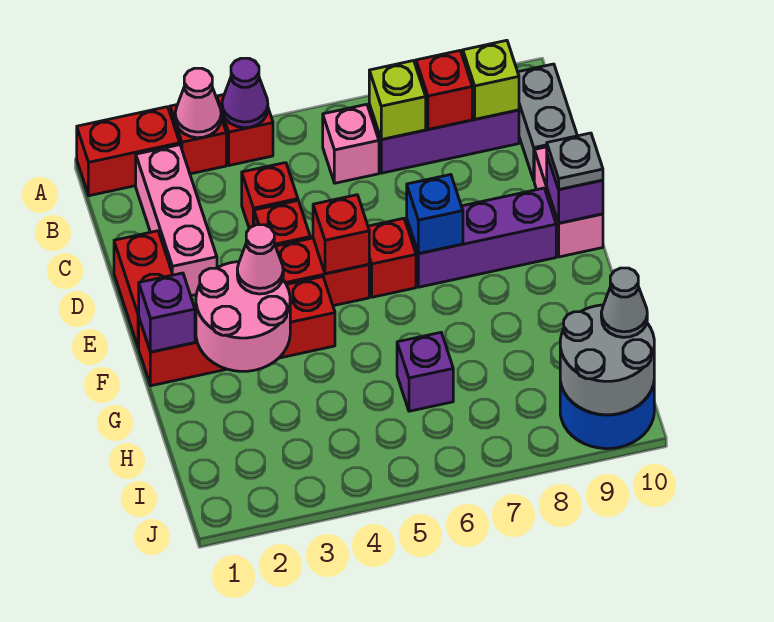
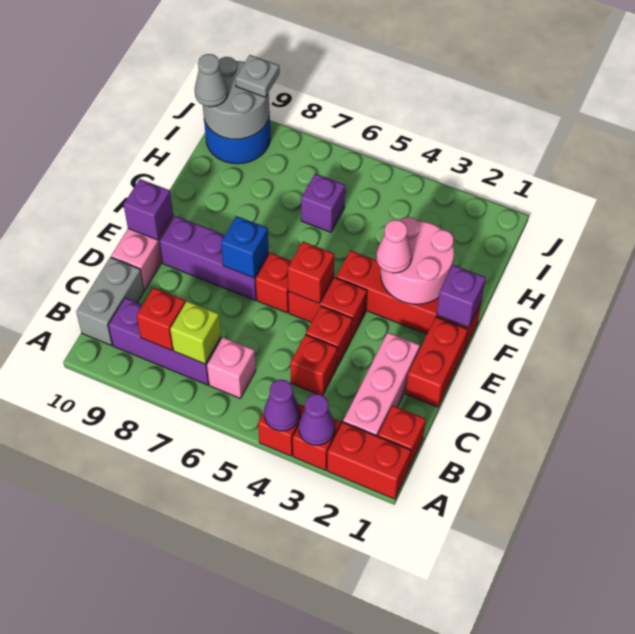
pink 1x1 cone [175,68,221,138] -> purple 1x1 cone [299,394,335,445]
none -> red 1x1 brick [378,406,426,467]
lime 1x1 brick [463,40,519,119] -> none
grey 1x1 plate [547,133,603,189] -> grey 1x1 plate moved to [235,55,280,97]

